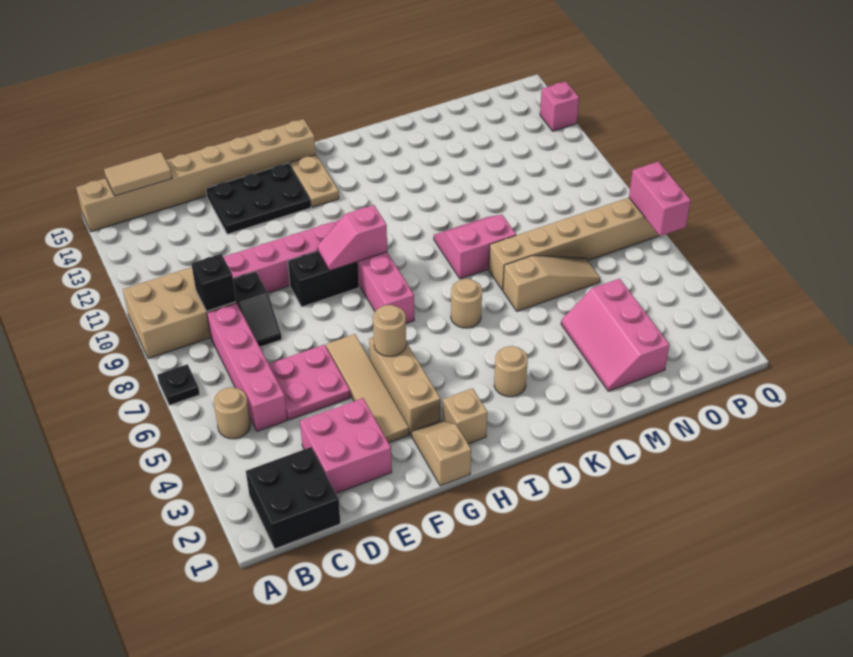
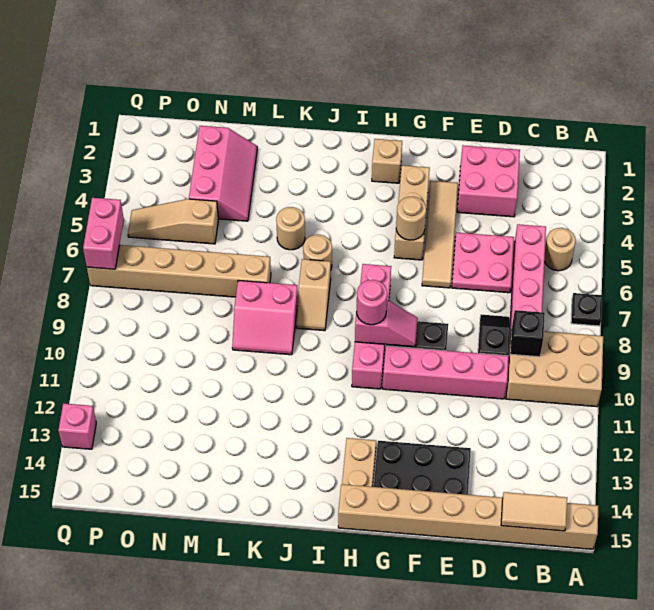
black 2x2 brick [246,447,340,549] -> none
tan 1x2 slope [411,421,471,486] -> tan 1x2 slope moved to [296,259,331,331]
none -> pink 1x1 round brick [357,280,387,325]
tan 1x1 round brick [494,346,528,397] -> tan 1x1 round brick moved to [276,207,305,250]
tan 1x3 slope [503,256,600,311] -> tan 1x3 slope moved to [128,199,218,244]

